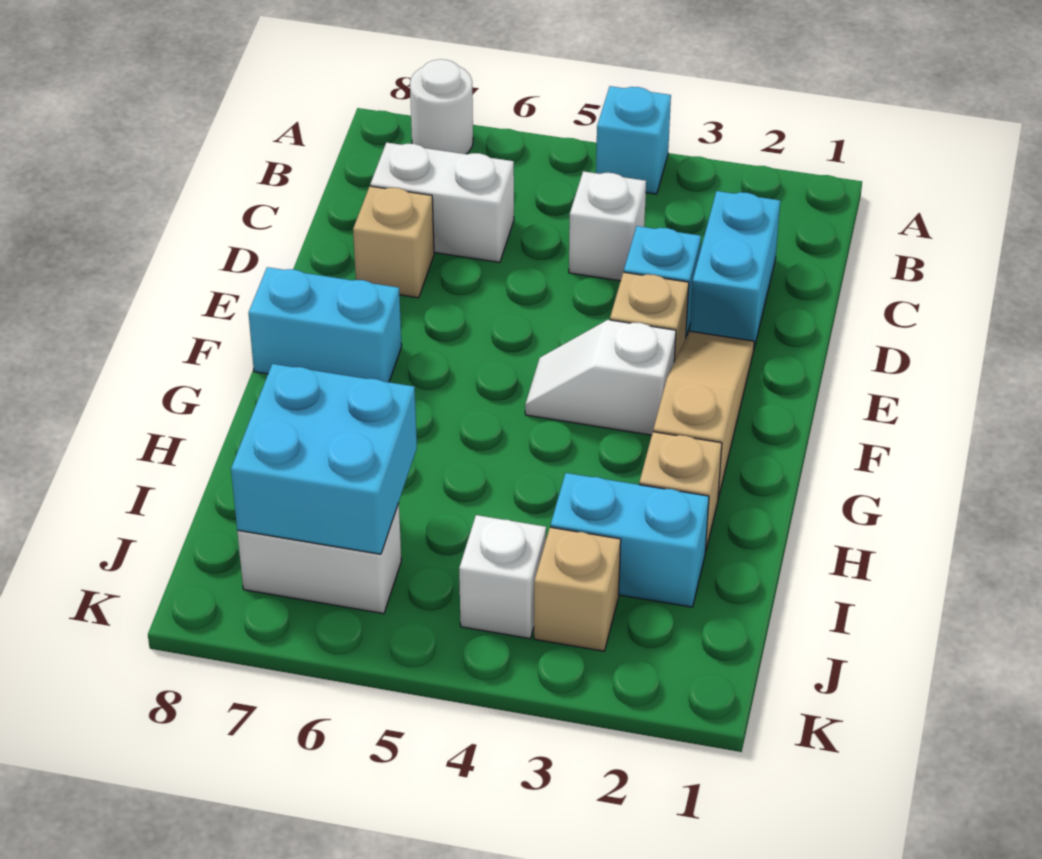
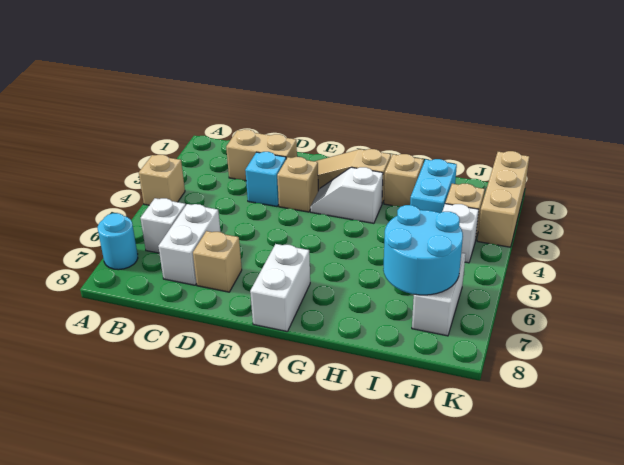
cyan 1x1 brick [596,86,671,194] -> tan 1x1 brick [139,155,185,205]
white 1x1 round brick [410,59,473,154] -> cyan 1x1 round brick [98,213,138,270]
cyan 1x2 brick [690,191,780,347] -> tan 1x2 brick [226,129,297,181]
white 1x1 brick [569,171,646,281] -> white 1x1 brick moved to [141,198,186,253]
white 1x2 slope [525,320,676,435] -> white 1x2 slope turned to [310,167,383,223]
cyan 1x2 brick [248,267,402,382] -> white 1x2 brick [250,244,310,332]
cyan 2x2 brick [231,364,417,554] -> cyan 2x2 round brick [383,205,463,295]
none -> tan 1x3 brick [477,151,529,247]

